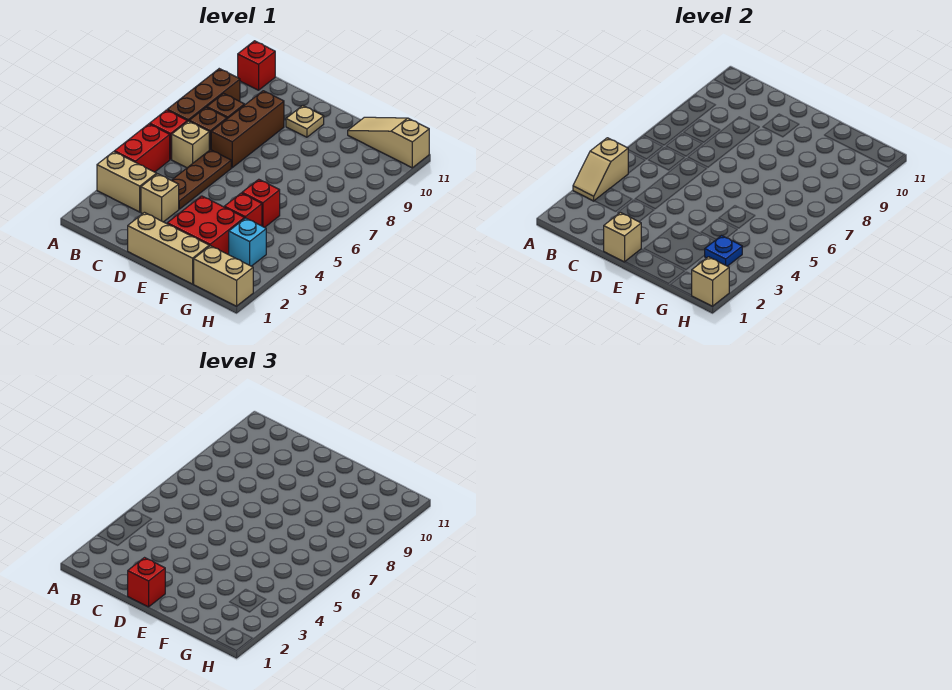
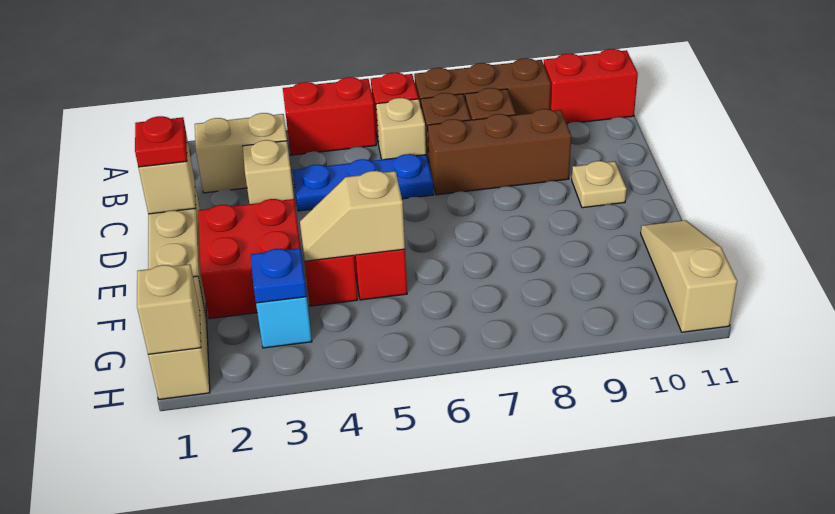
tan 1x2 brick [97,152,157,212] -> tan 1x2 brick turned to [195,113,287,193]
tan 1x2 slope [573,138,628,201] -> tan 1x2 slope moved to [300,171,405,261]
red 1x1 brick [238,41,275,90] -> red 1x2 brick [544,49,638,124]
brown 1x3 plate [172,150,231,209] -> blue 1x3 plate [293,154,433,211]
red 1x1 brick [128,558,165,607] -> red 1x1 plate [135,116,187,167]

